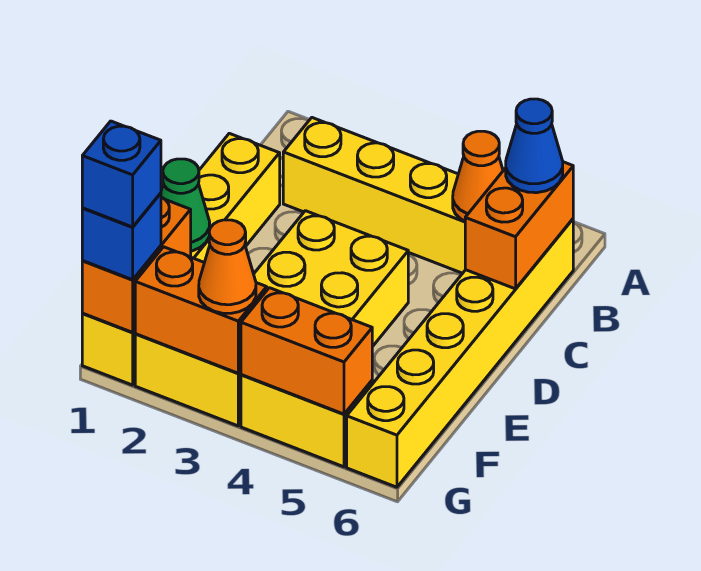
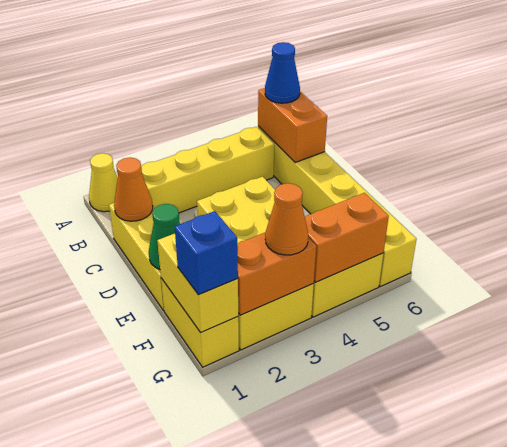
none -> yellow 1x1 cone [89,153,118,212]
orange 1x1 cone [453,131,503,221] -> orange 1x1 cone moved to [114,158,153,221]
orange 1x2 brick [82,197,191,332] -> yellow 1x2 brick [157,234,238,333]
blue 1x1 brick [82,121,161,227] -> none

